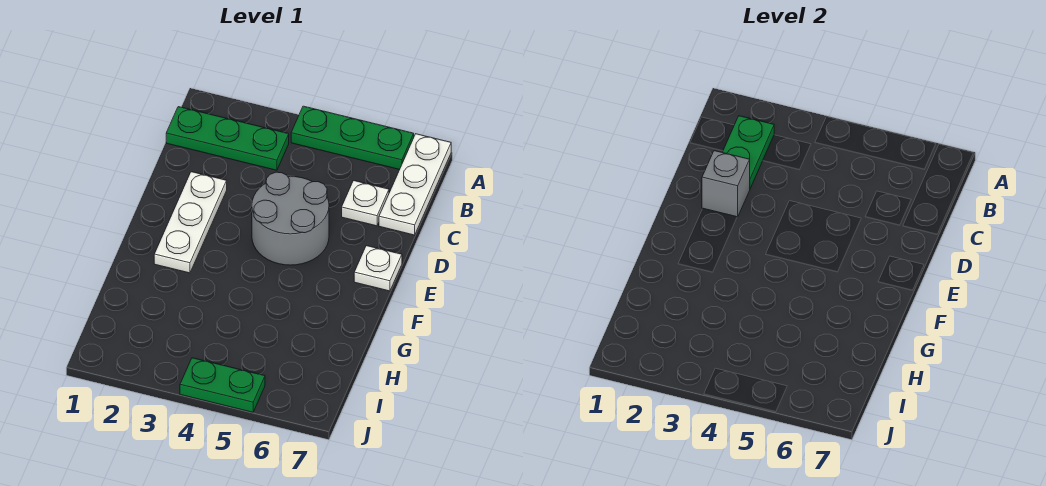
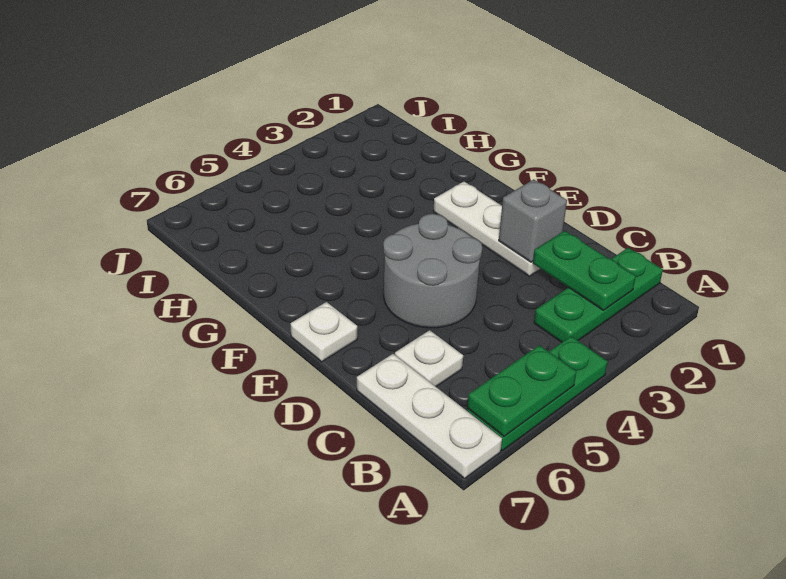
green 1x2 plate [180,358,265,412] -> green 1x2 plate moved to [467,345,576,436]

